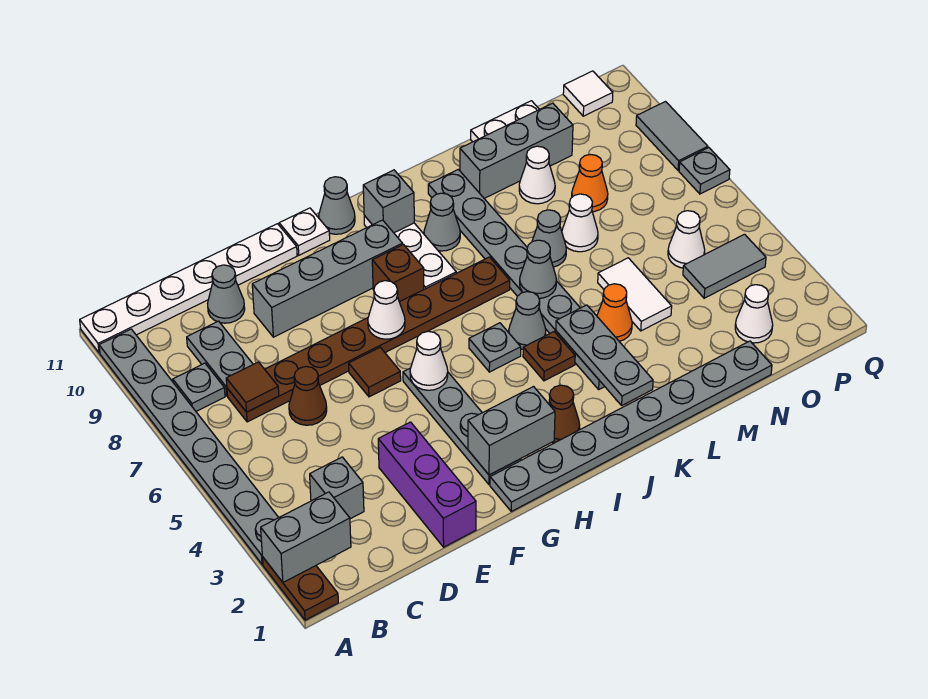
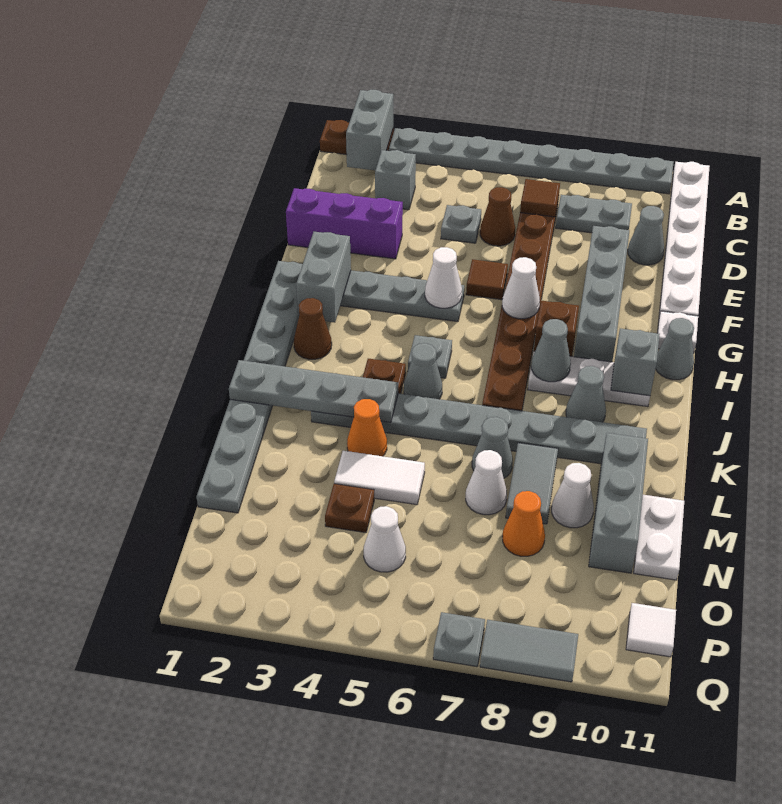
grey 1x1 plate [173,363,225,411] -> grey 1x1 plate moved to [441,205,481,243]
grey 1x3 plate [556,305,653,405] -> grey 1x4 plate [229,360,398,422]
grey 1x1 cone [520,240,557,298] -> grey 1x1 cone moved to [531,319,571,382]
none -> brown 1x1 plate [325,484,374,533]
white 1x1 cone [735,285,773,343] -> none
grey 1x2 tile [683,234,766,298] -> grey 1x2 tile moved to [506,443,558,524]

